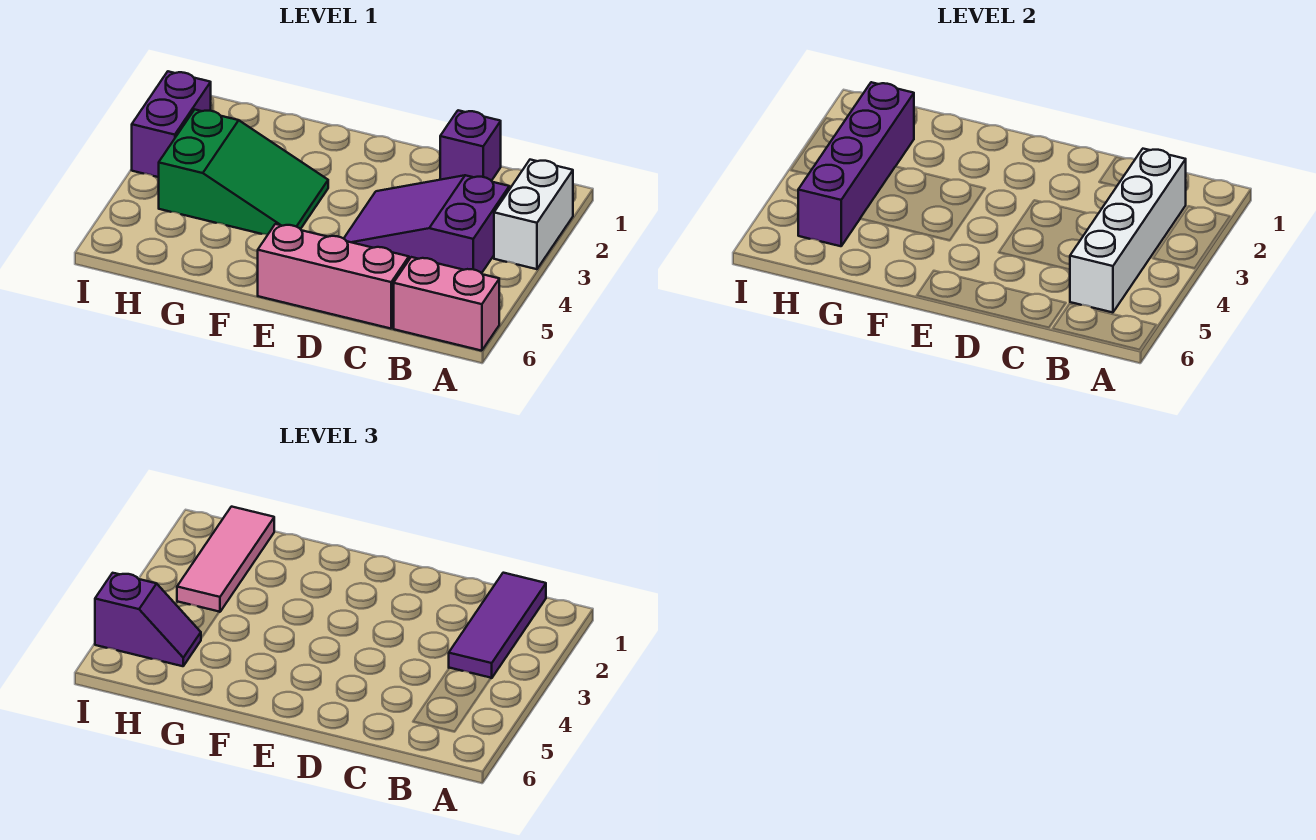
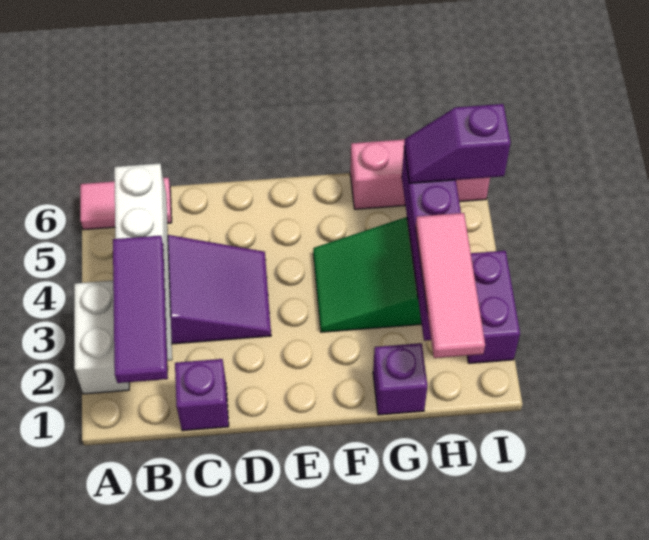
pink 1x2 brick [394,257,499,351] -> pink 1x2 tile [80,178,172,230]
pink 1x3 brick [258,224,409,329] -> pink 1x3 brick moved to [350,139,490,209]
none -> purple 1x1 brick [373,343,427,415]

